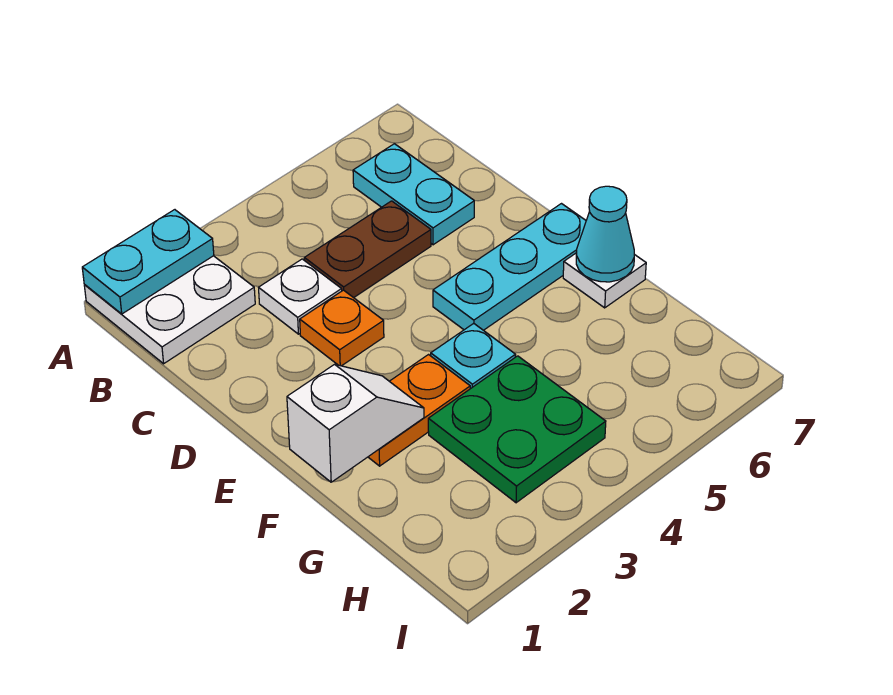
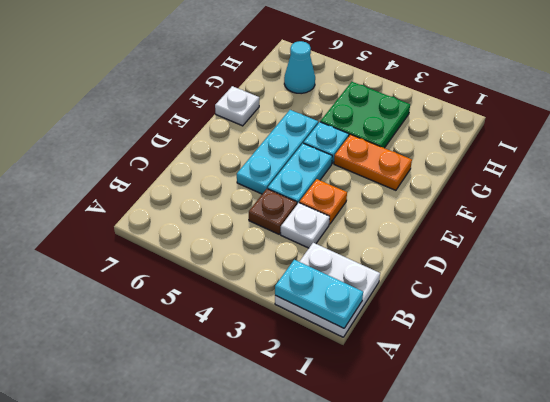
cyan 1x2 plate [353,144,474,245] -> cyan 1x2 plate moved to [268,143,332,204]
brown 1x2 plate [304,201,431,298] -> brown 1x1 plate [249,189,297,234]
cyan 1x3 plate [433,204,586,330] -> cyan 1x3 plate turned to [237,110,318,194]
white 1x2 slope [287,364,424,482] -> none
cyan 1x1 cone [576,186,634,282] -> cyan 1x1 cone moved to [284,41,315,94]

